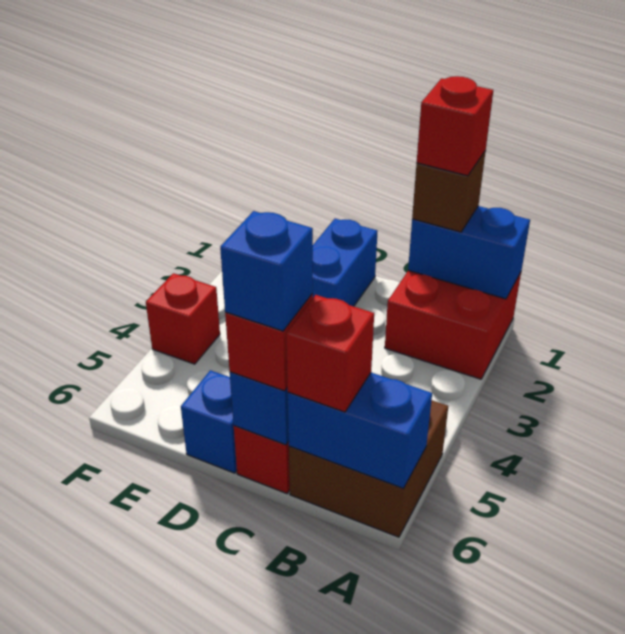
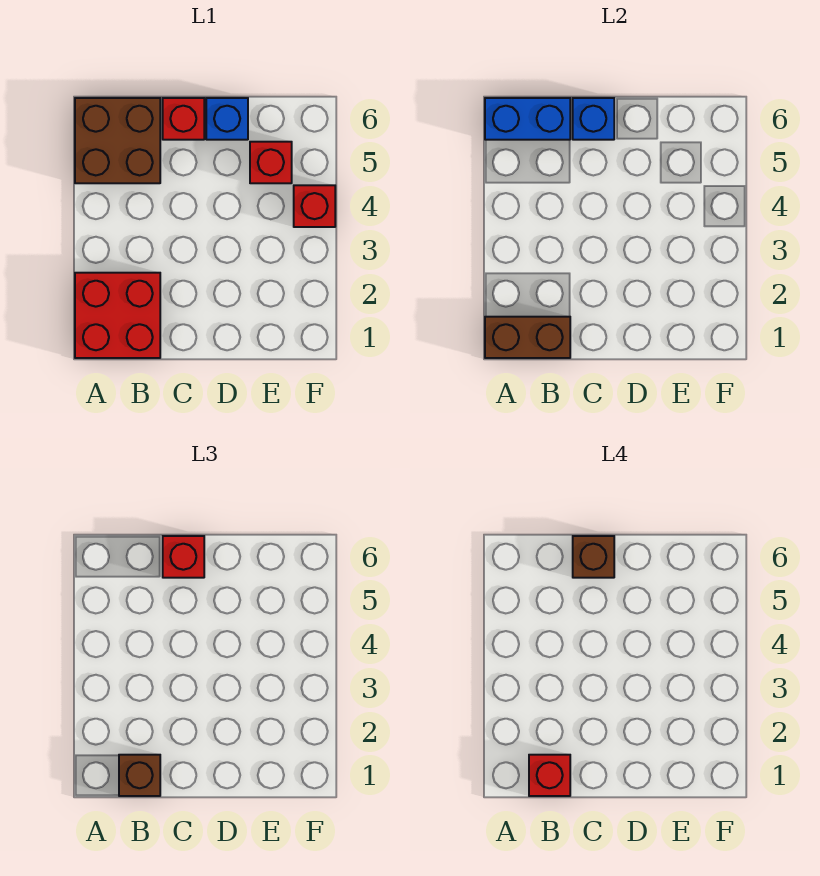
blue 1x2 brick [408,206,530,299] -> brown 1x2 brick [485,317,570,358]
red 1x1 brick [286,295,374,412] -> red 1x1 brick moved to [250,142,292,183]
blue 1x1 brick [220,211,313,331] -> brown 1x1 brick [573,536,614,578]
blue 1x2 brick [312,219,377,306] -> none

